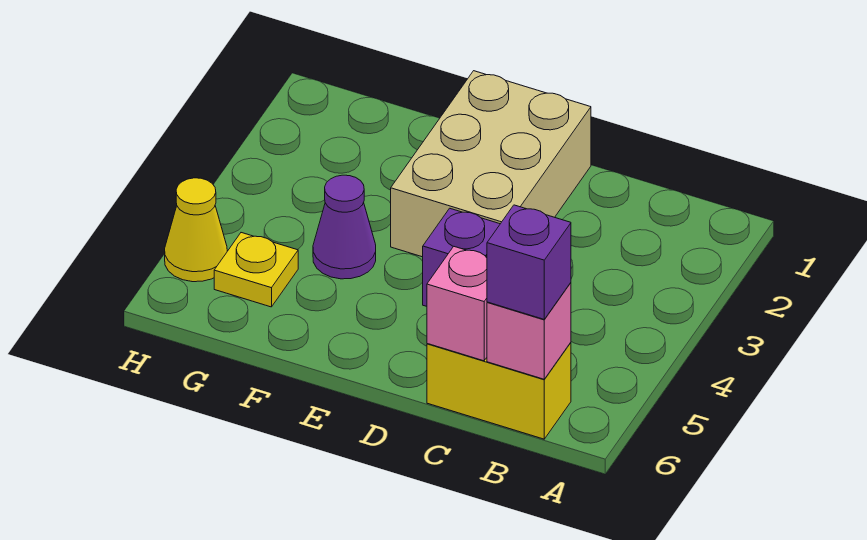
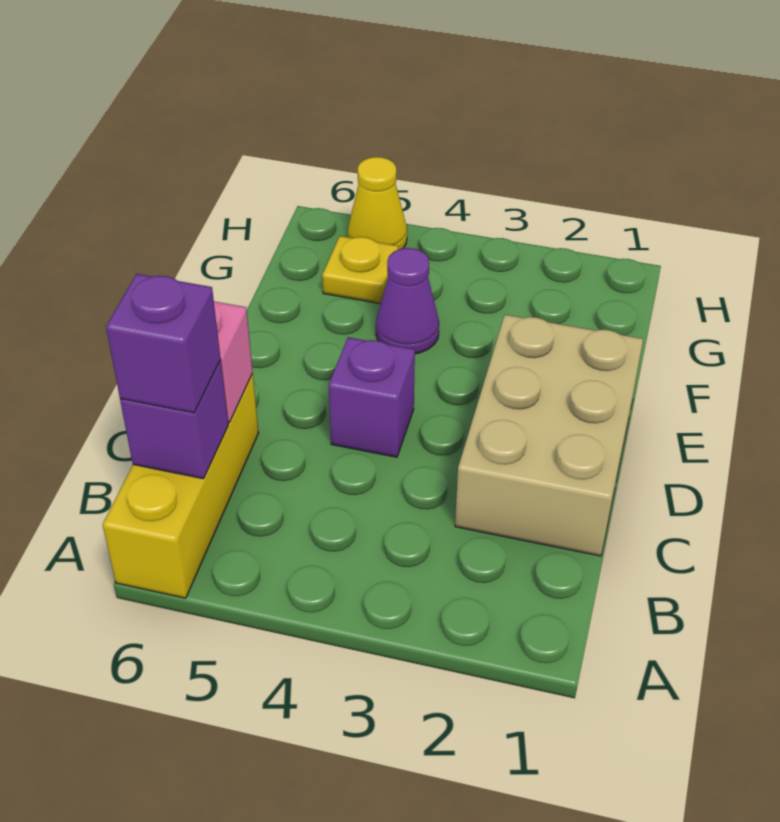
yellow 1x2 brick [427,343,571,439] -> yellow 1x3 brick [103,374,259,598]
pink 1x1 brick [487,283,571,379] -> purple 1x1 brick [120,360,228,479]
tan 2x3 brick [391,71,591,257] -> tan 2x3 brick turned to [455,315,643,556]

